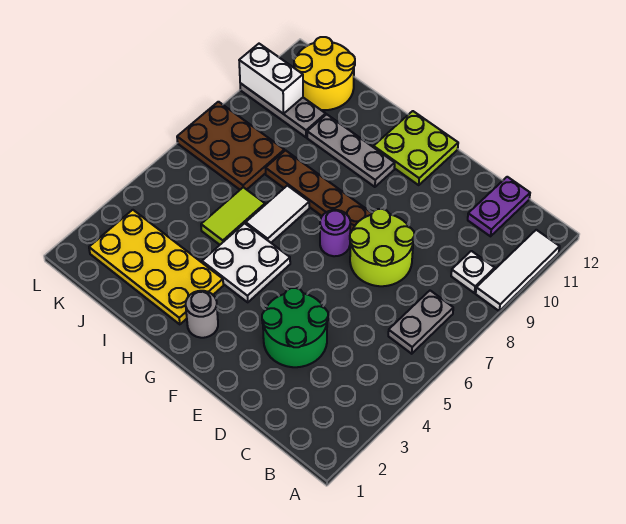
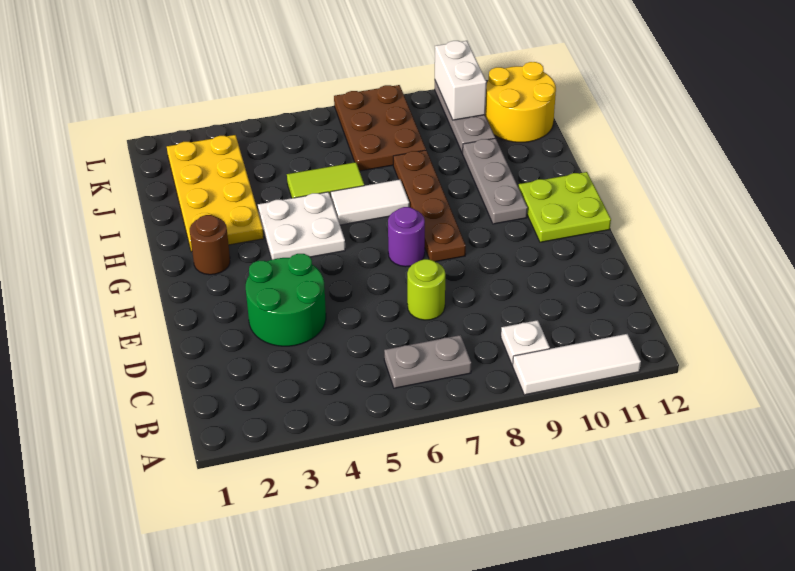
purple 1x2 plate [468,177,530,236] -> none
lime 2x2 round brick [350,209,414,286] -> lime 1x1 round brick [407,259,445,320]
grey 1x1 round brick [186,291,218,338] -> brown 1x1 round brick [190,215,230,275]

